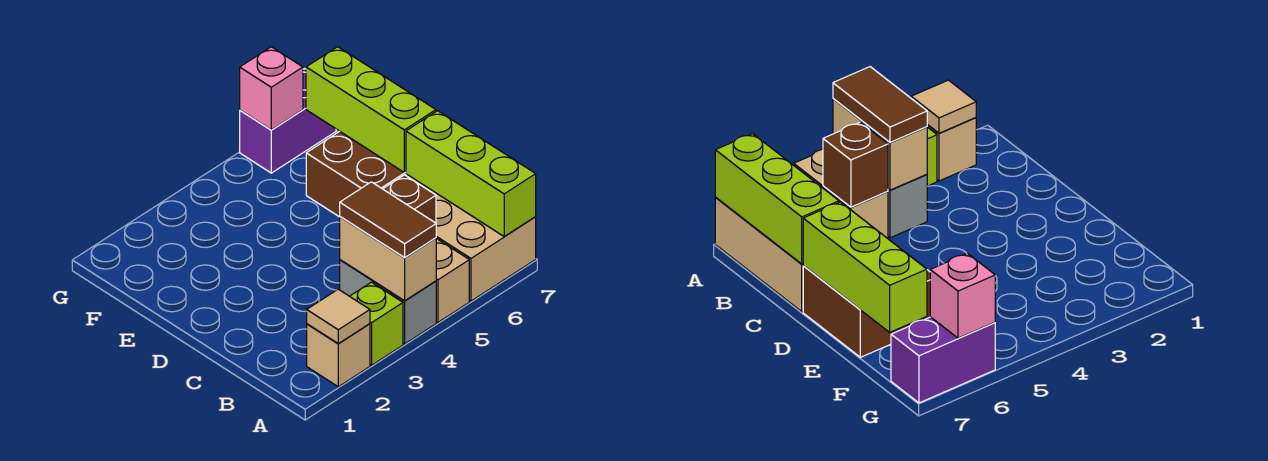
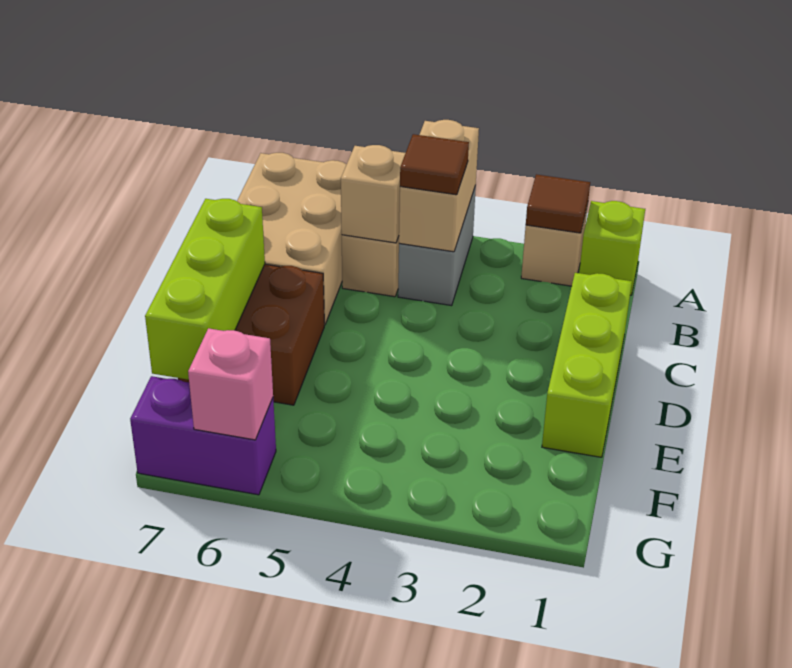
tan 1x1 tile [307,289,370,343] -> brown 1x1 tile [526,174,590,233]
lime 1x1 brick [350,282,403,365] -> lime 1x1 brick moved to [579,201,645,295]
brown 1x2 tile [340,182,436,257] -> brown 1x1 tile [400,134,469,195]
lime 1x3 brick [406,111,536,237] -> lime 1x3 brick moved to [542,273,632,457]
brown 1x1 brick [383,175,436,223] -> tan 1x1 brick [341,145,405,243]

